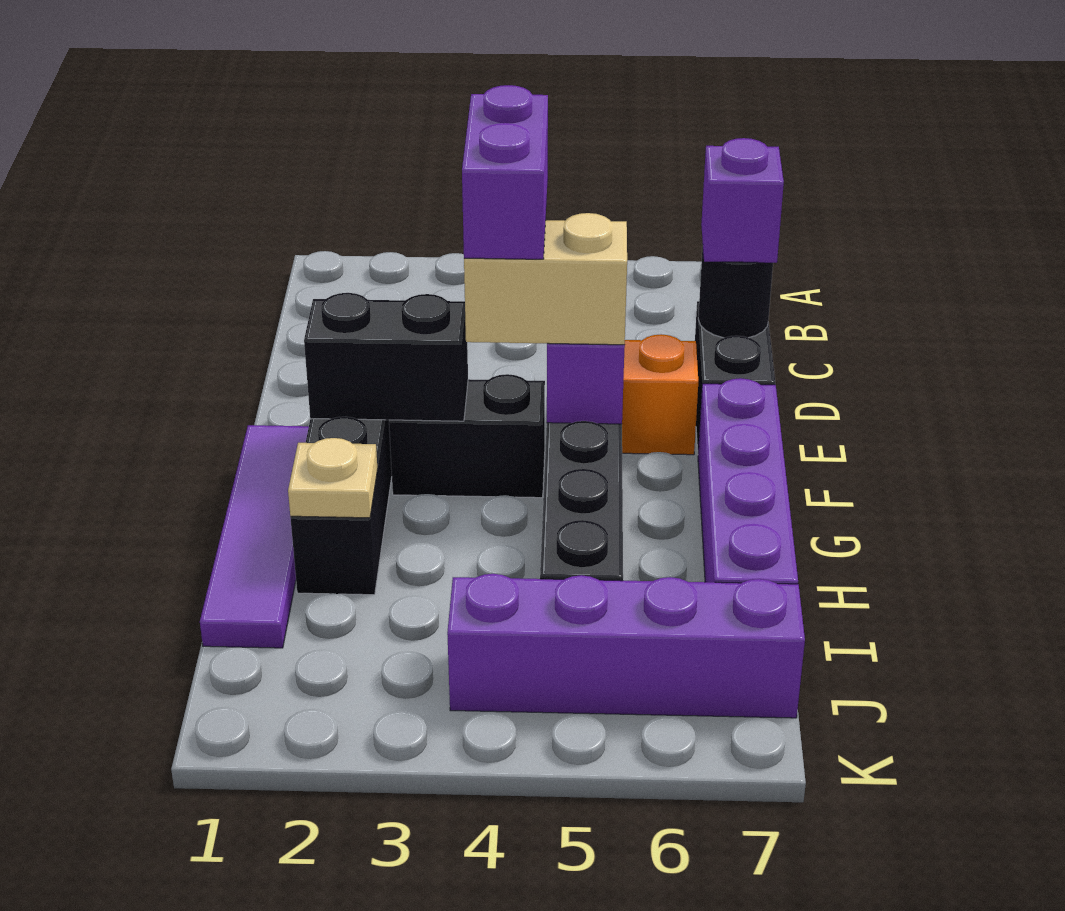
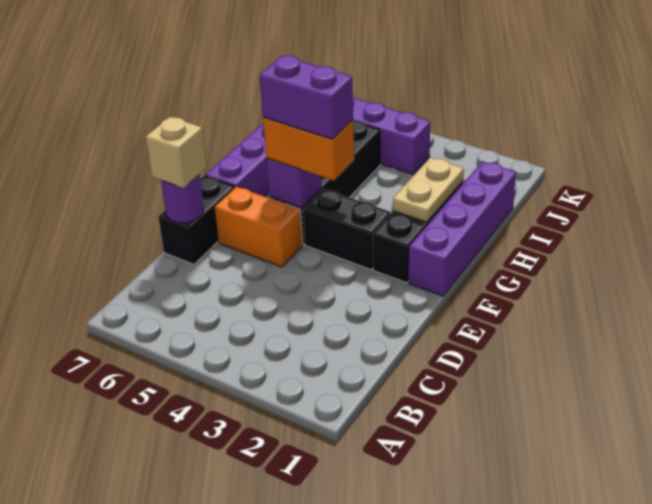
black 1x1 round brick [698,246,773,338] -> purple 1x1 round brick [161,174,204,223]
purple 1x1 brick [701,138,784,263] -> tan 1x1 brick [146,117,207,188]
purple 1x2 brick [462,85,548,259] -> purple 1x2 brick turned to [260,56,353,139]
purple 1x4 tile [200,425,309,648] -> purple 1x4 brick [409,161,516,296]
black 1x2 brick [304,293,468,421] -> none
tan 1x2 brick [464,213,627,345] -> orange 1x2 brick [263,117,354,180]
tan 1x1 plate [288,438,378,518] -> tan 1x2 plate [393,158,464,222]

